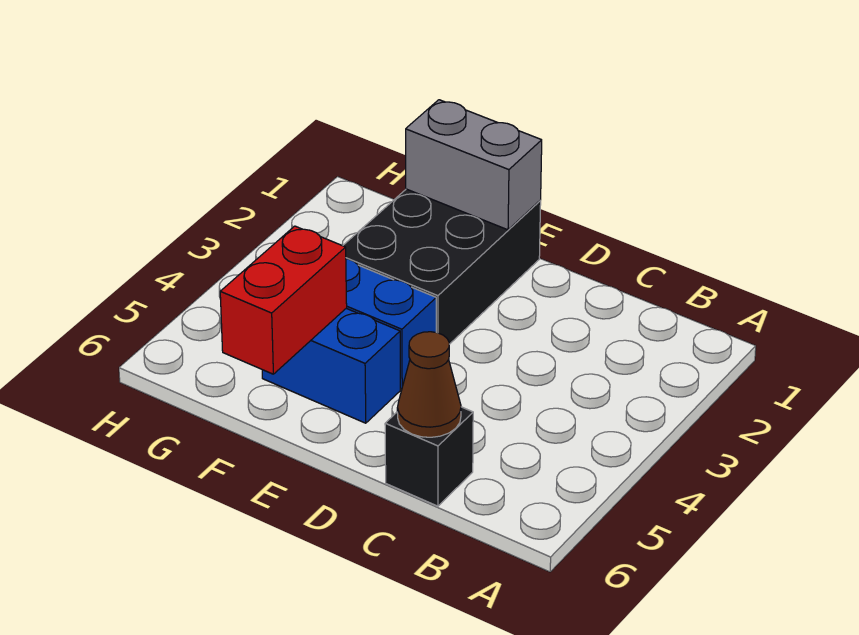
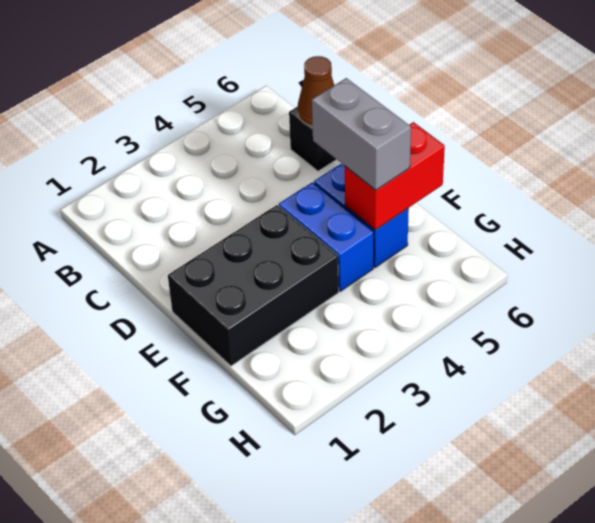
grey 1x2 brick [406,100,542,230] -> grey 1x2 brick moved to [312,78,411,190]

